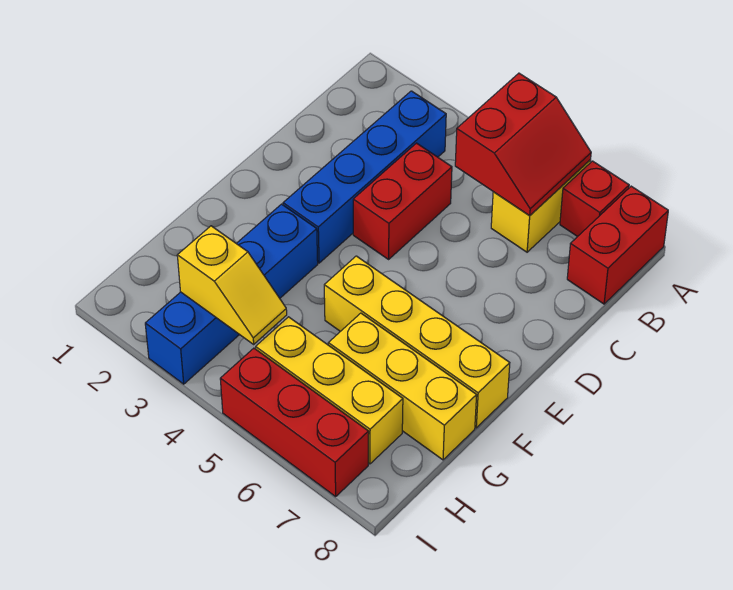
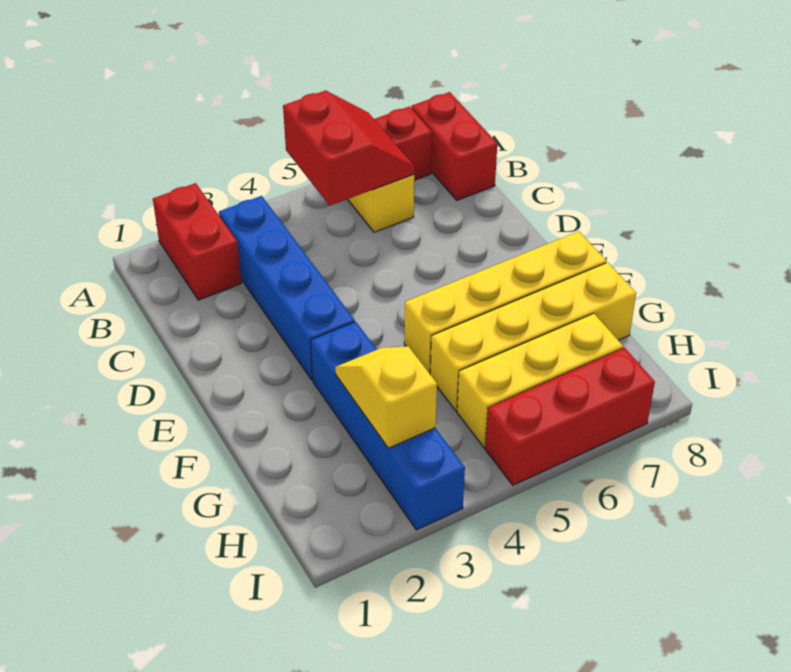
red 1x2 brick [353,143,452,259] -> red 1x2 brick moved to [153,183,241,300]
yellow 1x3 brick [328,313,477,460] -> yellow 1x4 brick [430,262,636,411]
yellow 1x2 slope [177,226,287,344] -> yellow 1x2 slope turned to [336,346,437,448]

